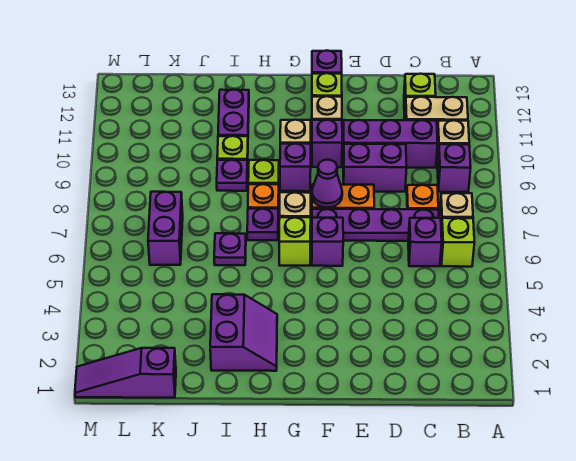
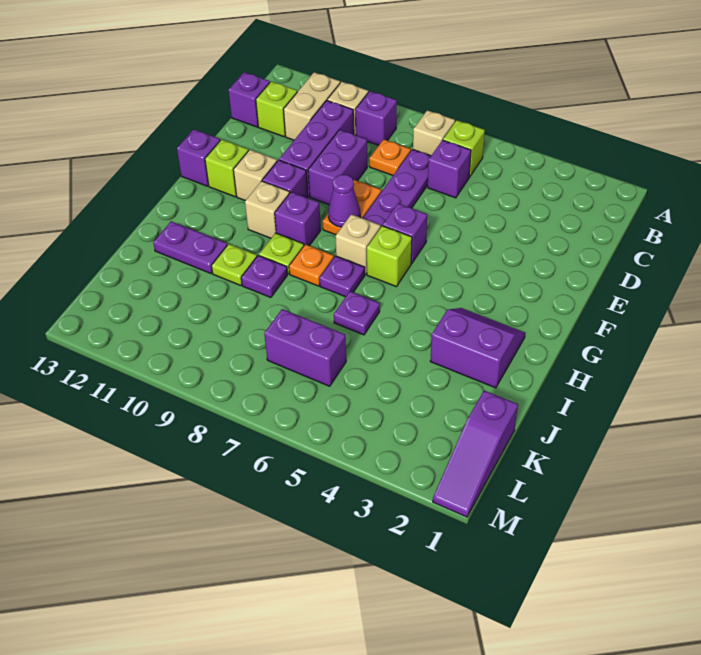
none -> purple 1x1 brick [228,72,270,127]

